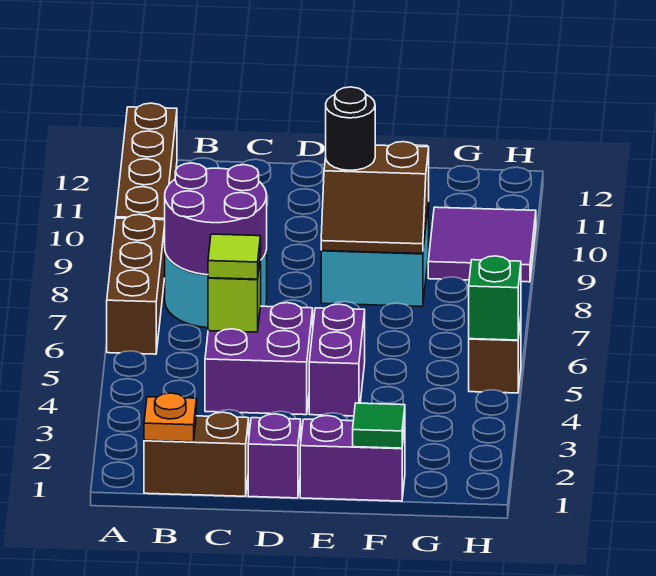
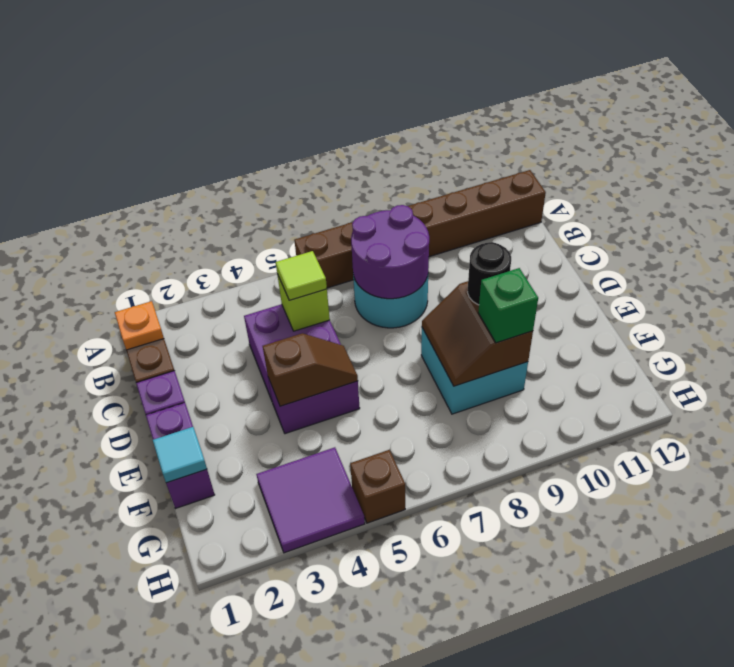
none -> brown 1x2 slope [263,333,358,406]
green 1x1 tile [353,403,405,448] -> cyan 1x1 tile [153,427,207,483]
purple 2x2 tile [428,207,536,282] -> purple 2x2 tile moved to [256,447,365,553]
green 1x1 brick [469,256,521,340] -> green 1x1 brick moved to [478,268,538,343]

